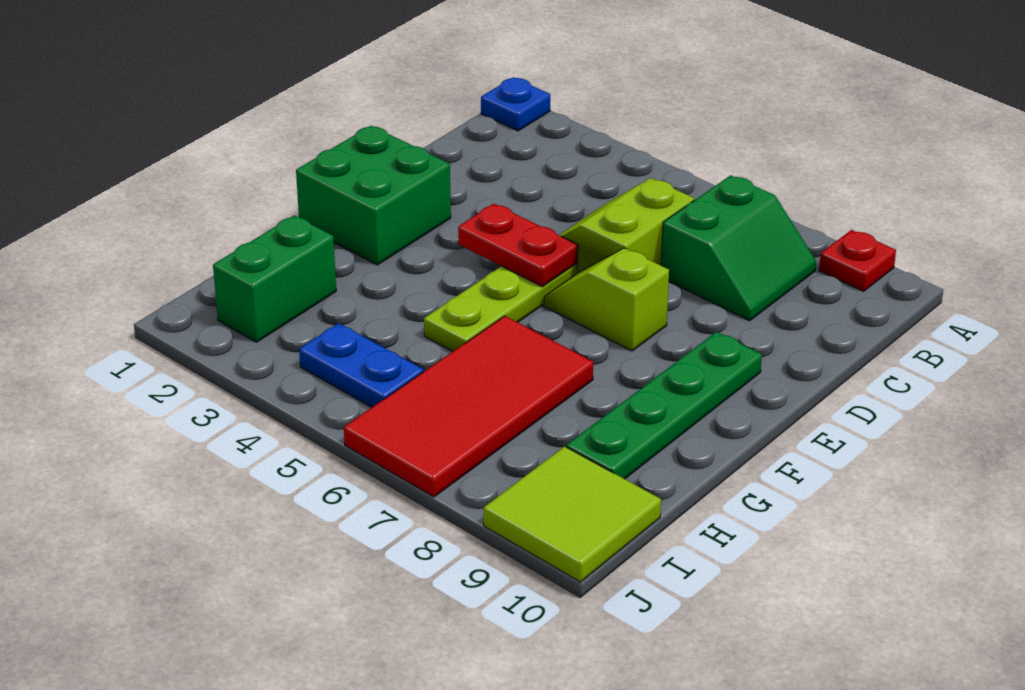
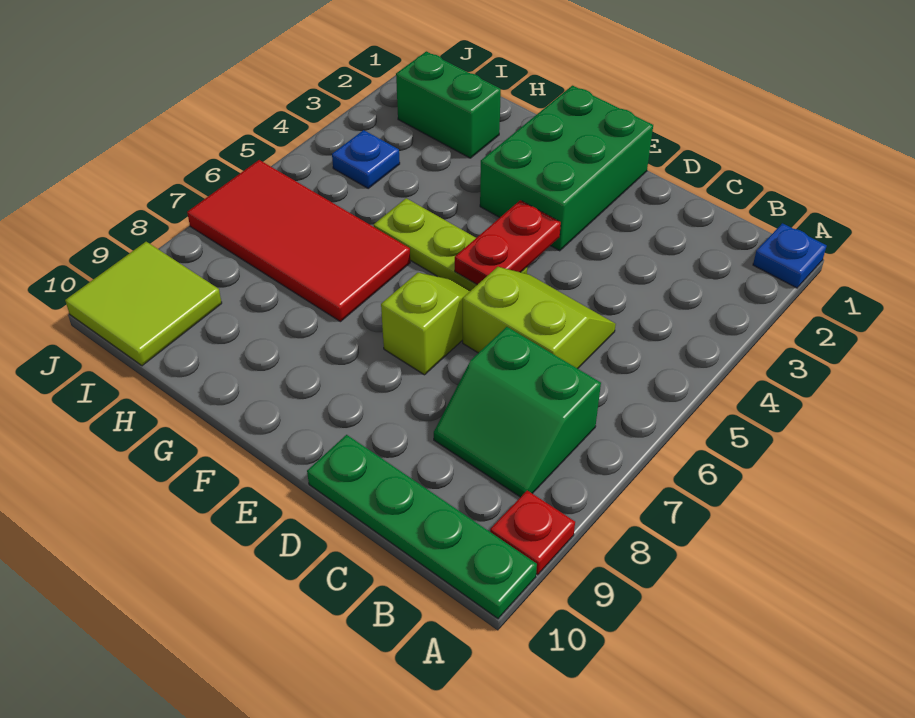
green 2x2 brick [296,126,451,265] -> green 2x3 brick [480,86,653,251]
green 1x4 plate [566,332,762,479] -> green 1x4 plate moved to [307,435,537,619]
blue 1x2 plate [299,323,424,407] -> blue 1x1 plate [332,130,400,188]

